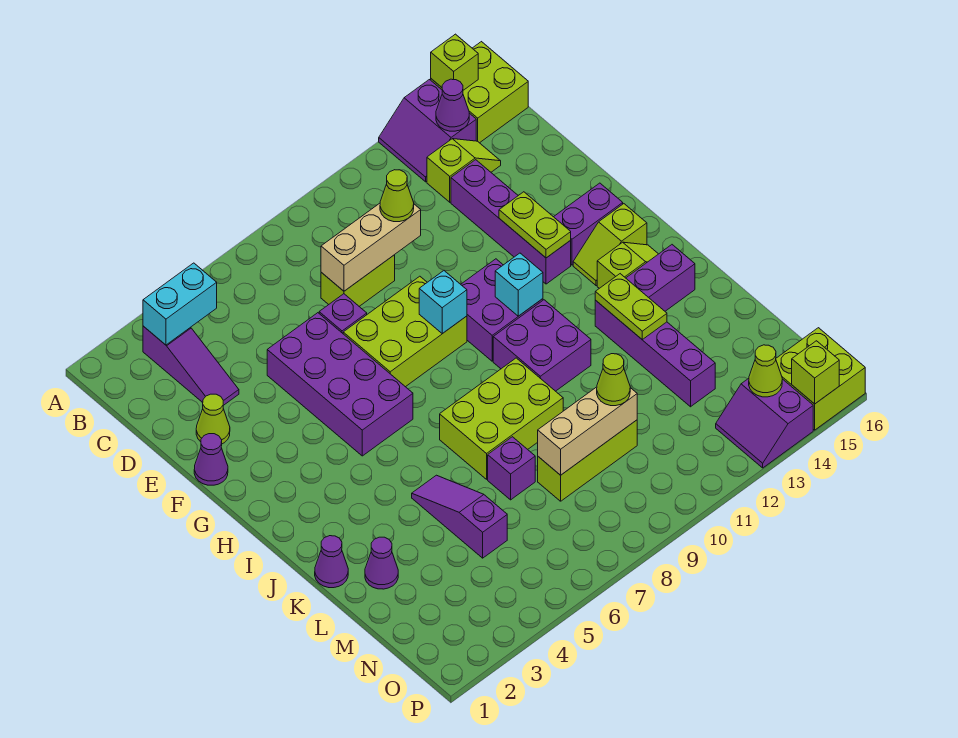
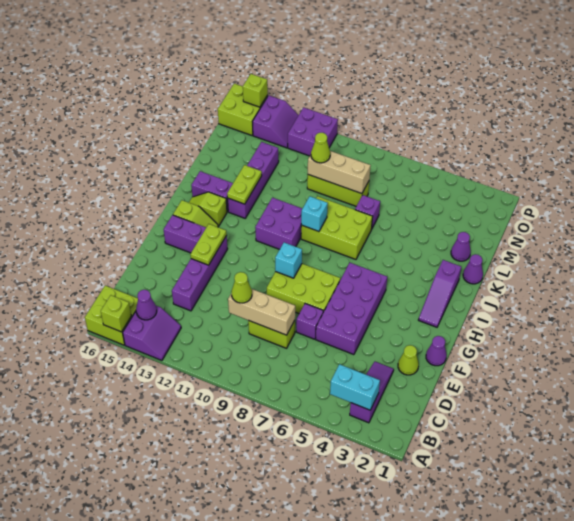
lime 1x2 slope [427,139,501,202] -> none
purple 2x2 brick [461,259,543,361] -> purple 2x2 brick moved to [288,107,338,156]
cyan 1x1 brick [495,253,543,316] -> cyan 1x1 brick moved to [301,196,328,232]
purple 1x3 slope [412,475,507,558] -> purple 1x3 slope moved to [419,260,461,327]
lime 1x1 cone [749,345,782,397] -> none

